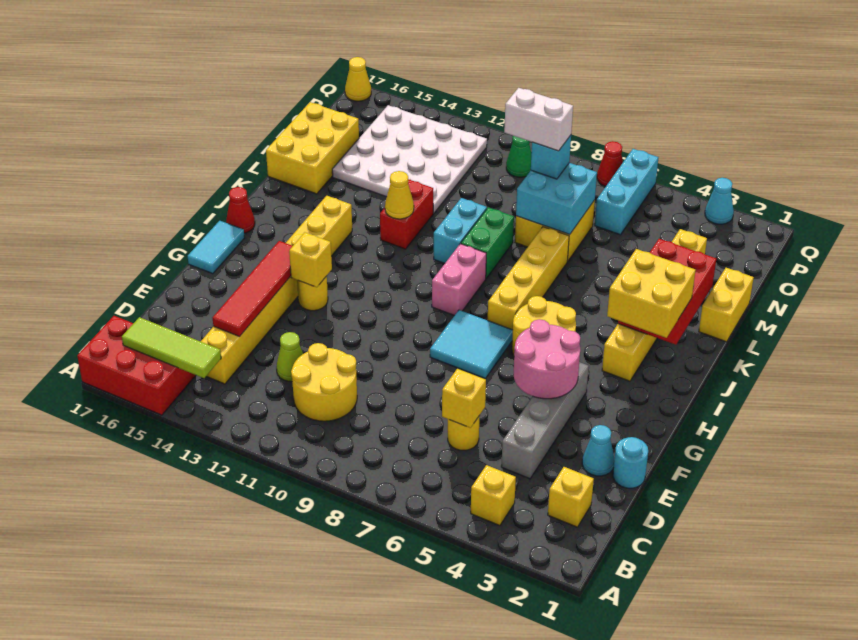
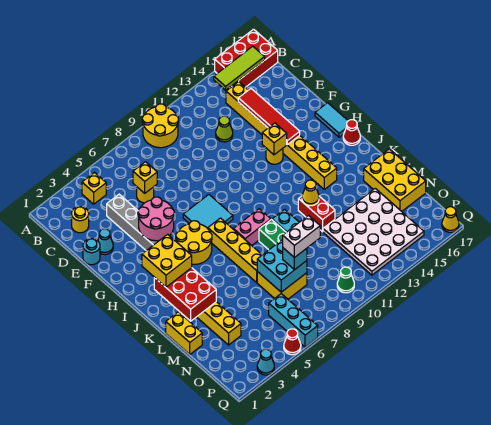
yellow 1x1 brick [548,467,594,527] -> yellow 1x1 round brick [72,207,89,233]
yellow 2x2 round brick [291,343,357,421] -> yellow 2x2 round brick moved to [142,104,179,148]
pink 1x2 brick [432,244,486,316] -> pink 1x2 brick turned to [233,209,271,245]
red 1x1 cone [597,141,623,186] -> red 1x1 cone moved to [284,329,301,355]

